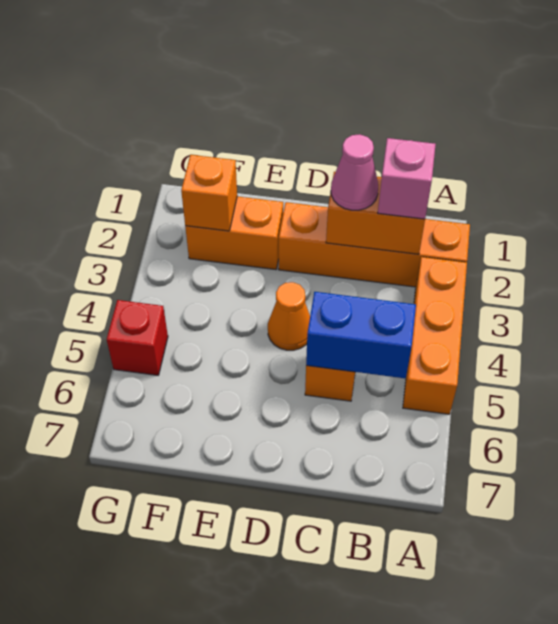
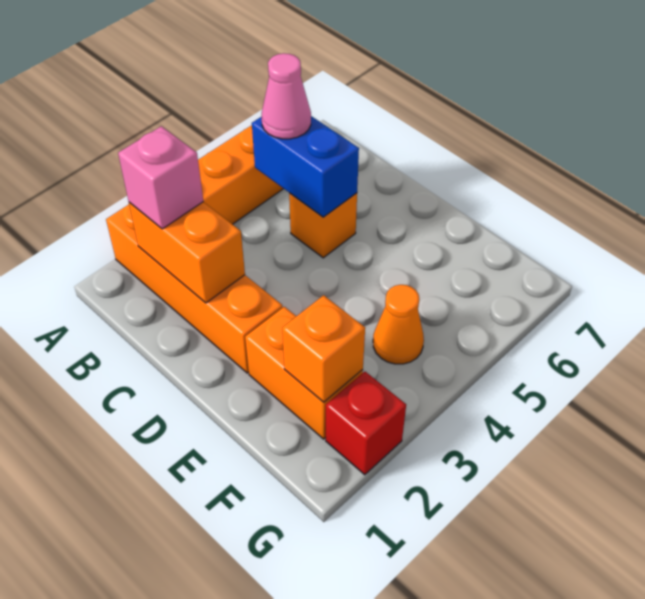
pink 1x1 cone [331,134,378,210] -> pink 1x1 cone moved to [262,53,311,139]
orange 1x1 cone [268,282,310,350] -> orange 1x1 cone moved to [373,285,424,364]
red 1x1 brick [107,300,168,375] -> red 1x1 brick moved to [326,372,406,475]

